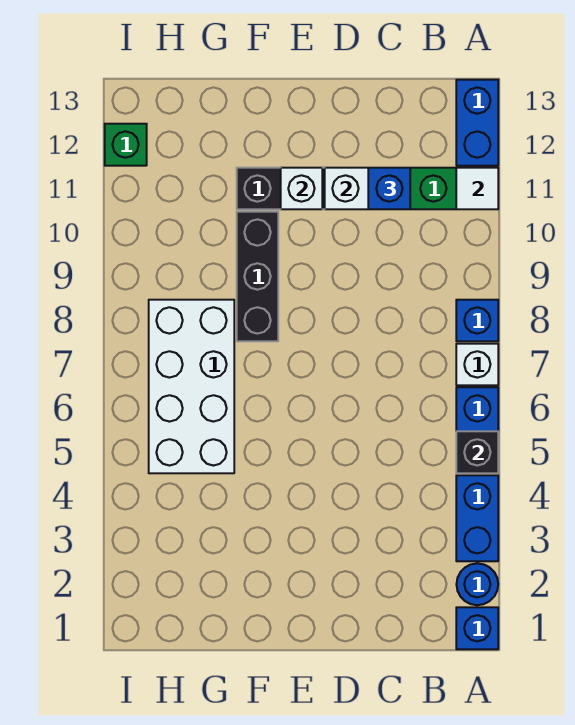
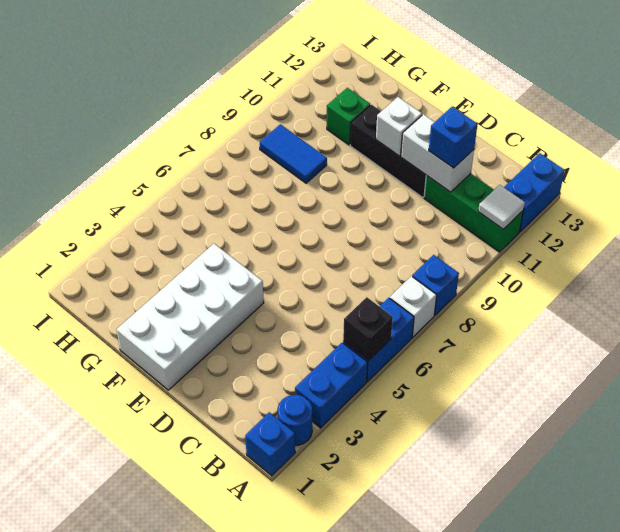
black 1x3 brick [237,212,278,341] -> none
white 2x4 brick [149,300,234,473] -> white 2x4 brick moved to [117,244,264,390]
none -> blue 1x2 tile [260,124,327,183]
green 1x1 brick [105,124,147,166] -> green 1x1 brick moved to [327,88,370,145]

